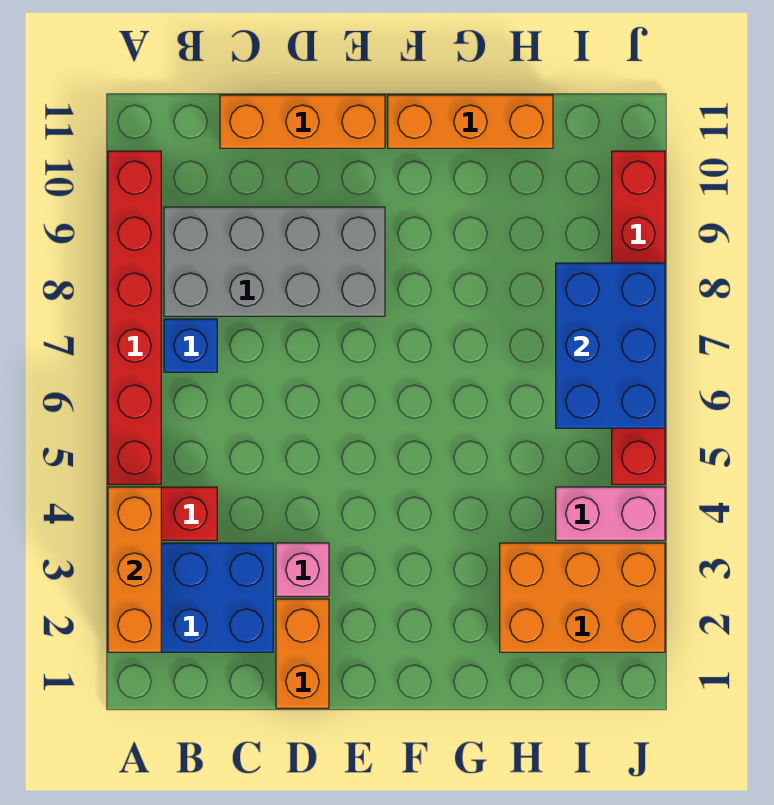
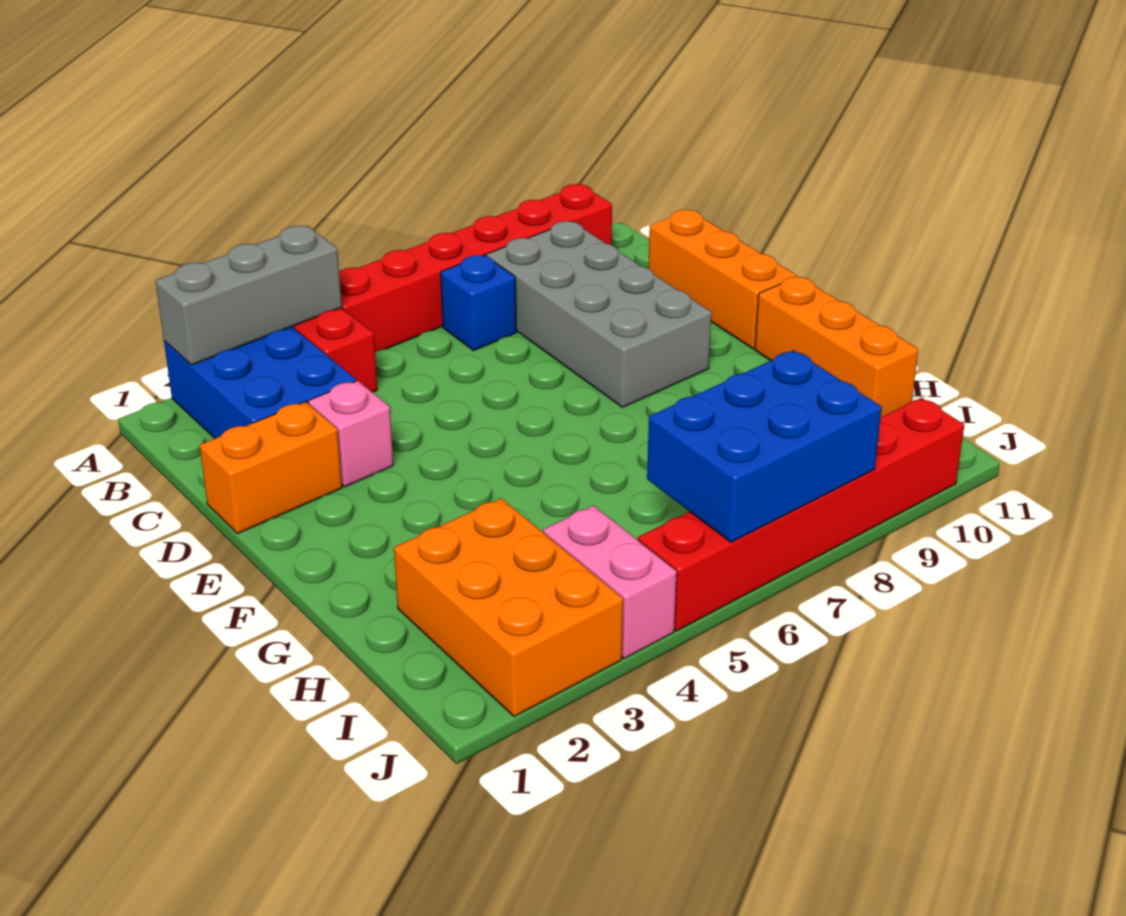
orange 1x3 brick [108,487,161,652] -> grey 1x3 brick [156,226,342,365]

